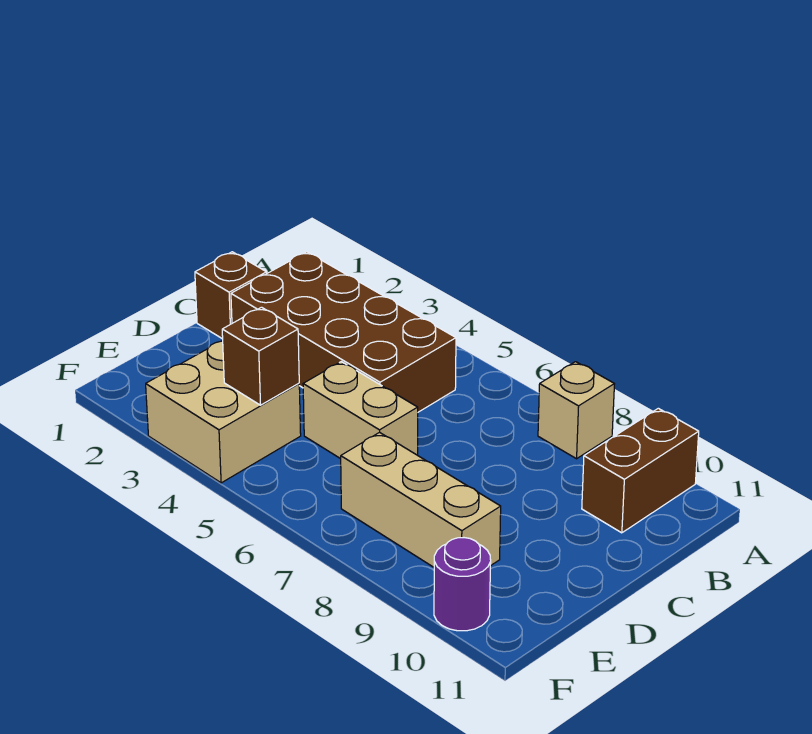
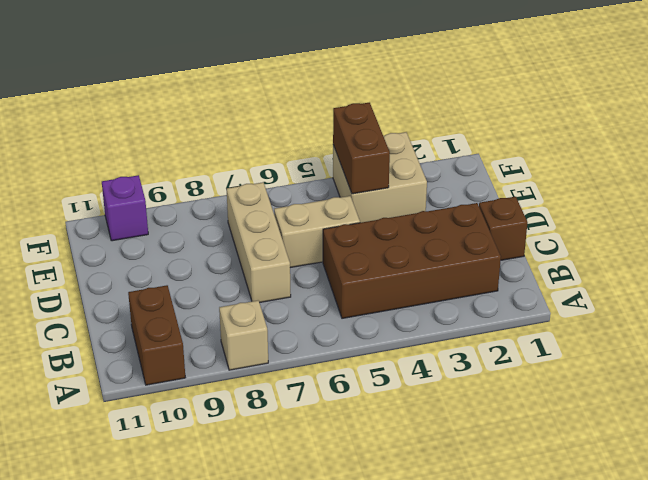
brown 1x1 brick [222,307,299,405] -> brown 1x2 brick [333,103,390,194]
tan 1x3 brick [341,432,501,567] -> tan 1x3 brick turned to [227,182,291,303]
purple 1x1 round brick [434,538,491,631] -> purple 1x1 brick [102,175,148,241]

